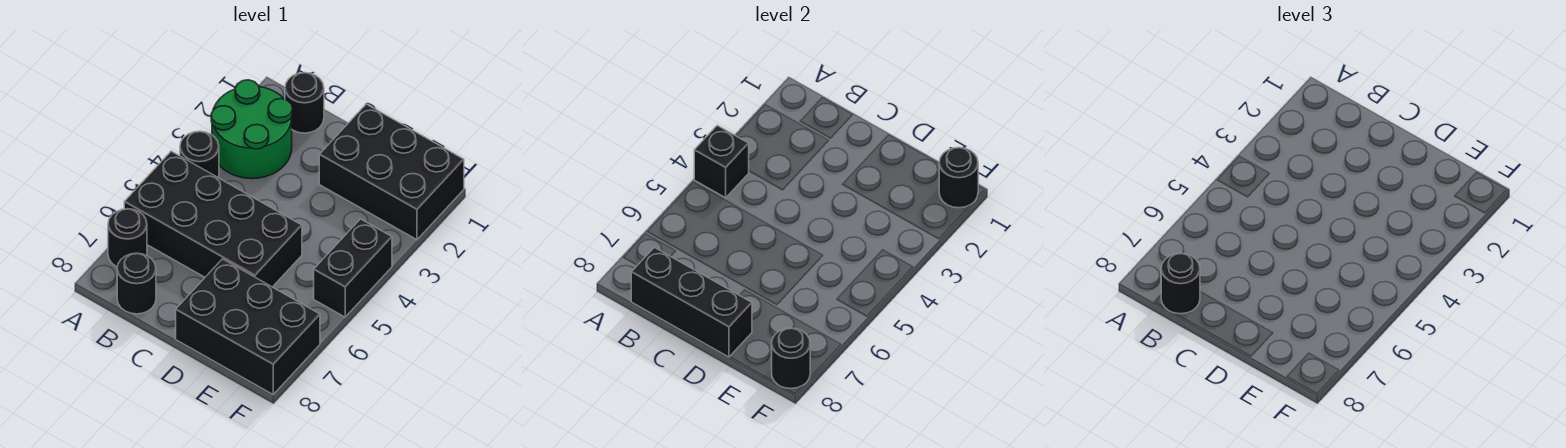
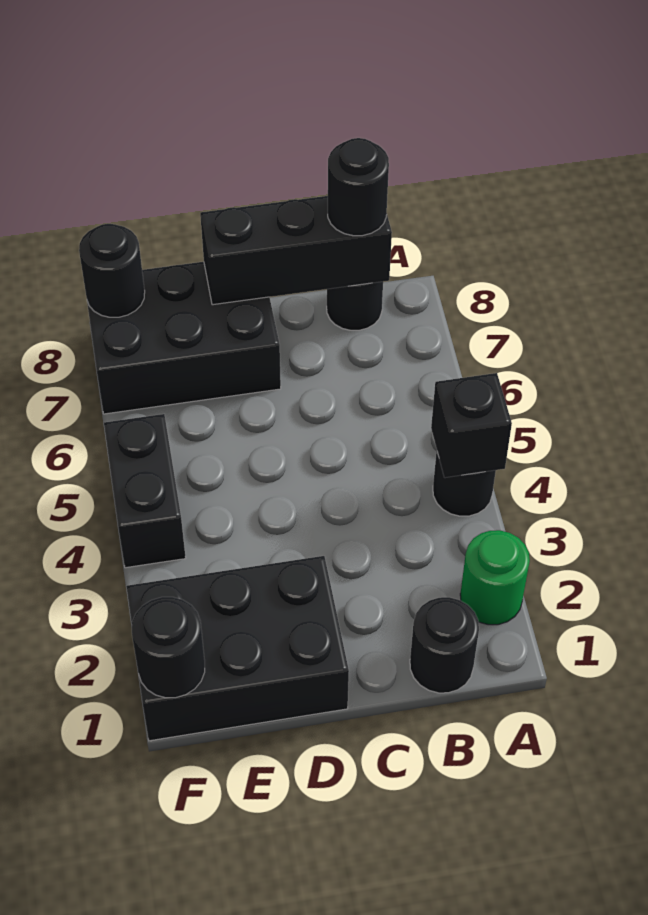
green 2x2 round brick [211,80,293,179] -> green 1x1 round brick [460,530,530,625]
black 2x4 brick [124,151,302,287] -> none
black 1x1 round brick [108,209,147,267] -> none

